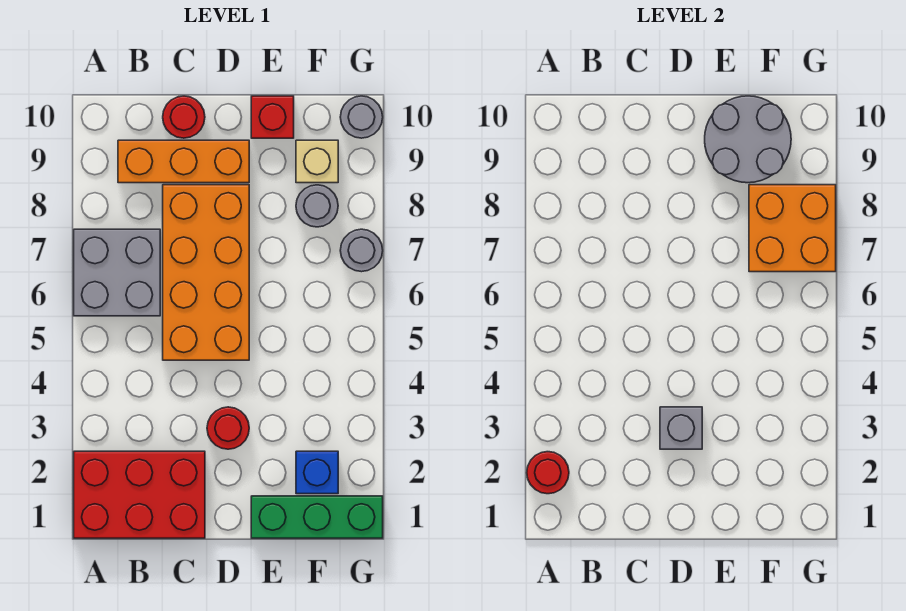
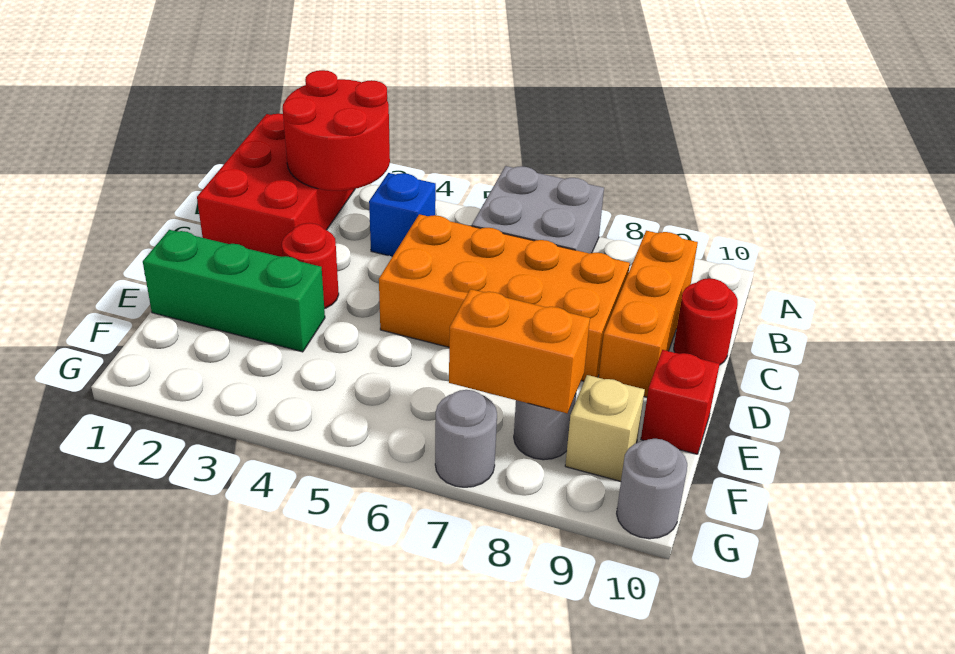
red 1x1 round brick [527,452,569,494] -> red 2x2 round brick [283,70,390,191]
grey 1x1 brick [660,407,702,449] -> none
green 1x3 brick [251,496,383,538] -> green 1x3 brick turned to [143,230,325,352]
grey 2x2 round brick [705,96,791,183] -> none
blue 1x1 brick [296,451,338,494] -> blue 1x1 brick moved to [369,173,436,257]
orange 2x2 brick [749,185,836,272] -> orange 1x2 brick [449,289,590,413]

